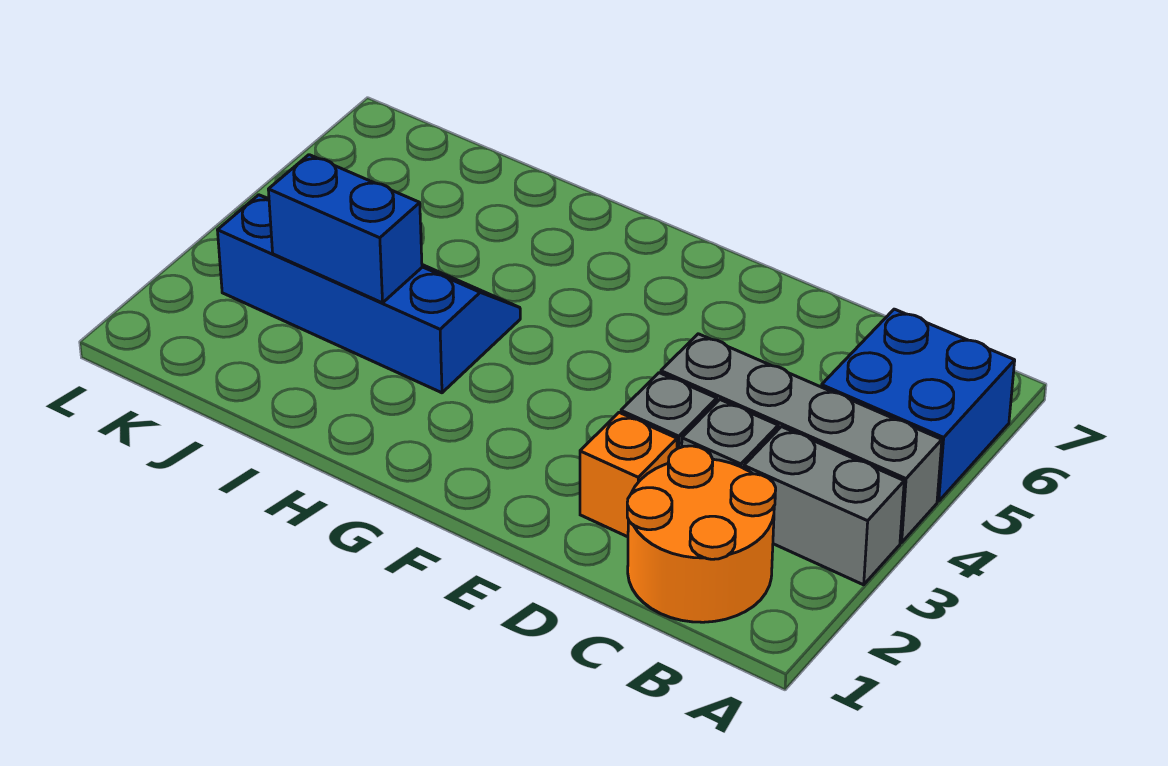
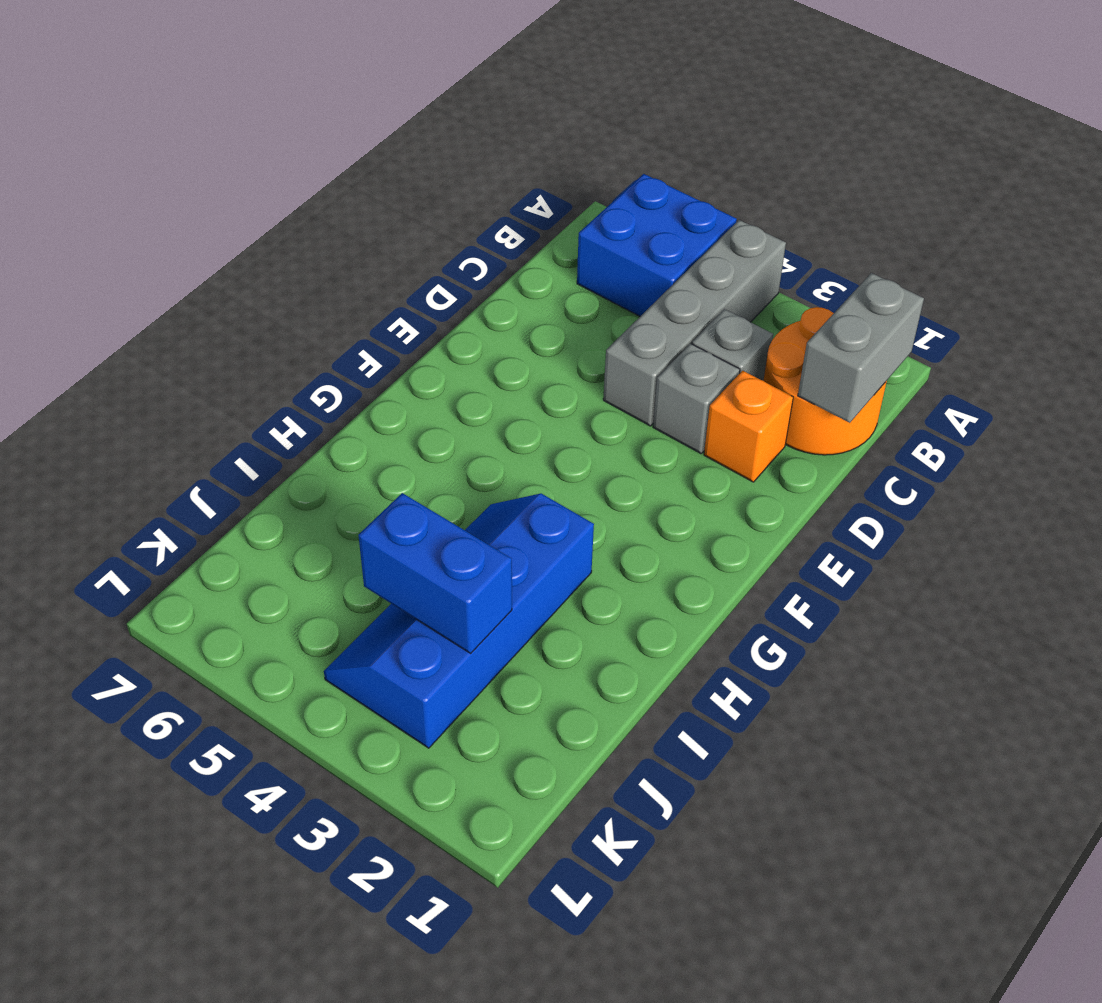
grey 1x2 brick [744,427,904,585] -> grey 1x2 brick moved to [798,273,924,423]
blue 1x2 brick [268,155,422,303] -> blue 1x2 brick turned to [358,493,512,653]

